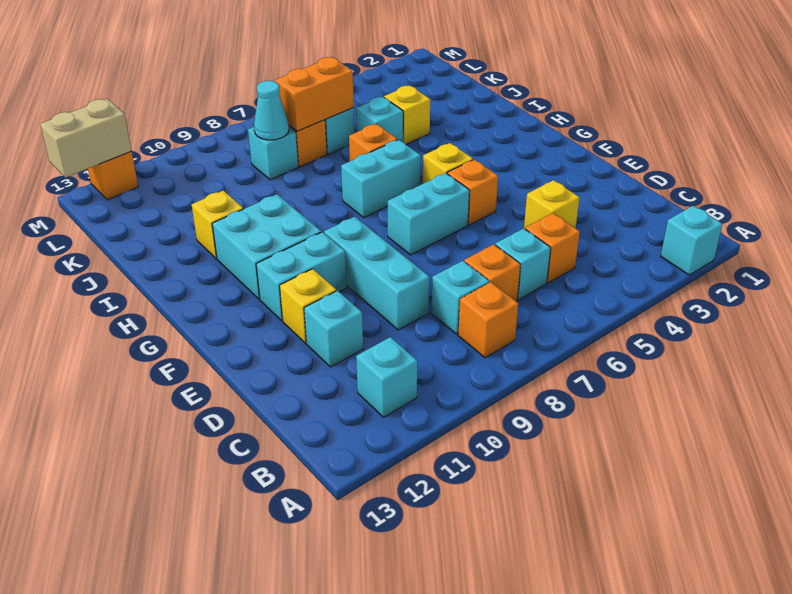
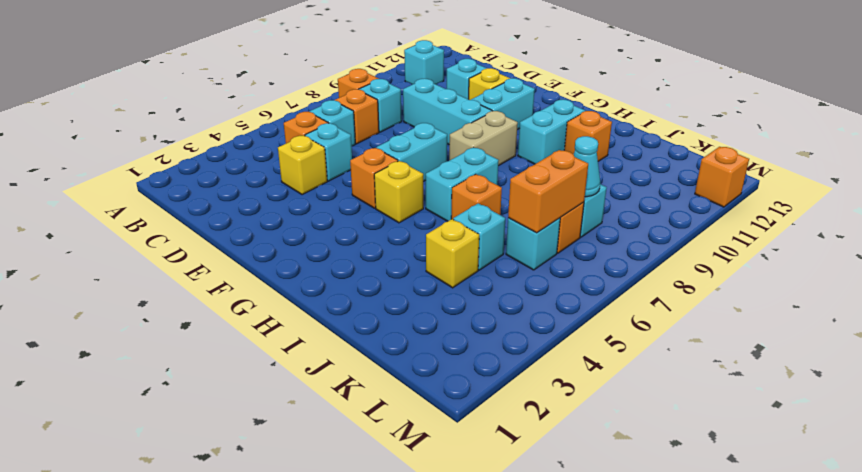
cyan 1x1 brick [661,206,722,275] -> cyan 1x1 brick moved to [305,123,352,181]
cyan 2x2 brick [212,194,321,299] -> cyan 1x2 brick [518,100,585,164]
yellow 1x1 brick [192,191,243,259] -> orange 1x1 brick [564,111,612,161]
tan 1x2 brick [40,99,132,178] -> tan 1x2 brick moved to [449,111,518,166]

